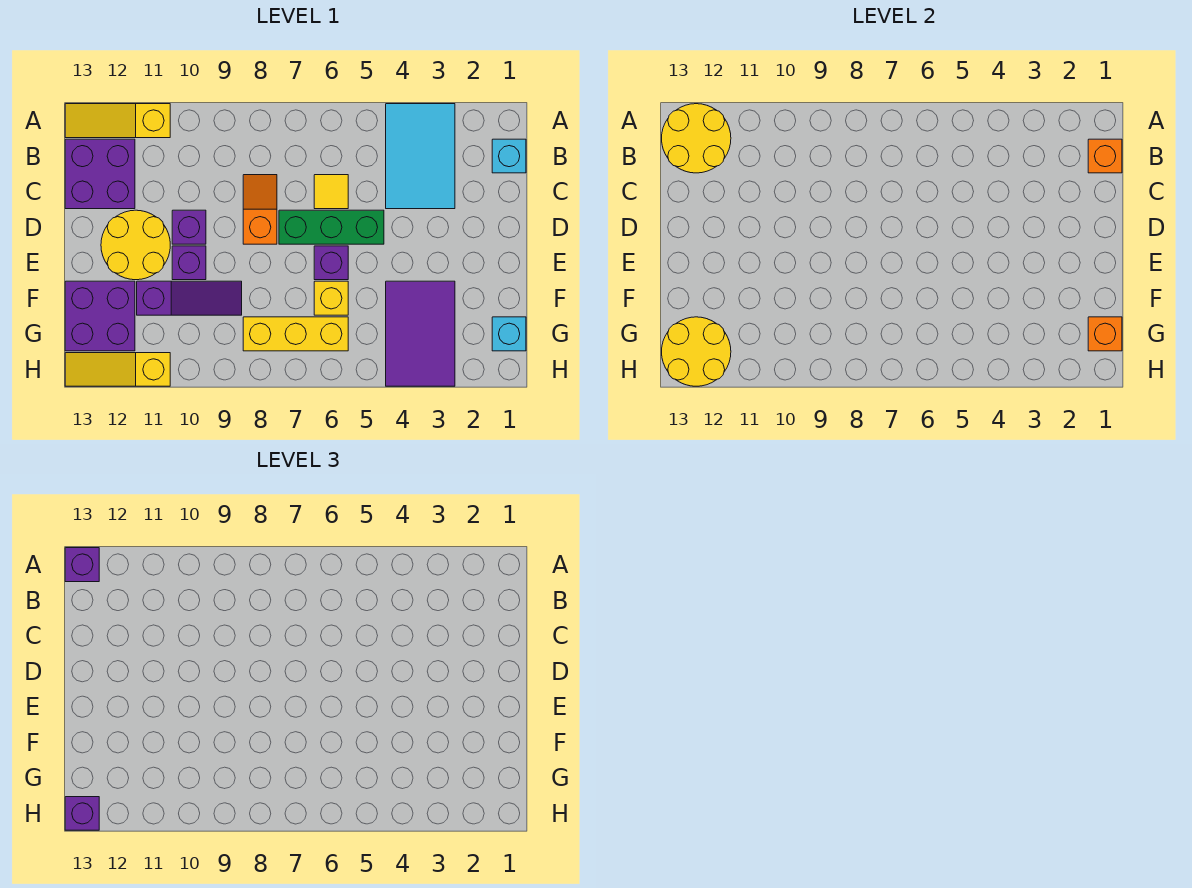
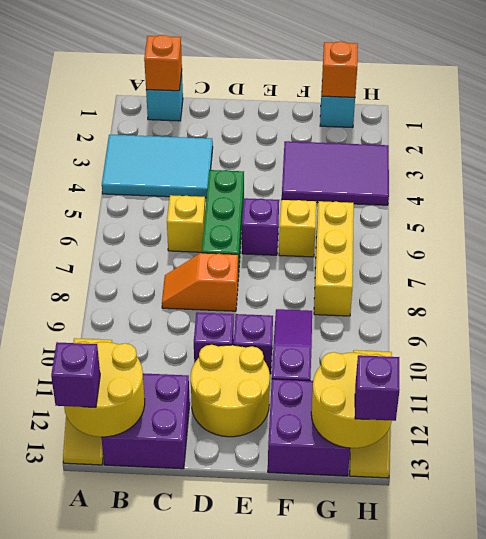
yellow 1x1 tile [314,175,348,209] -> yellow 1x1 brick [167,195,205,252]

